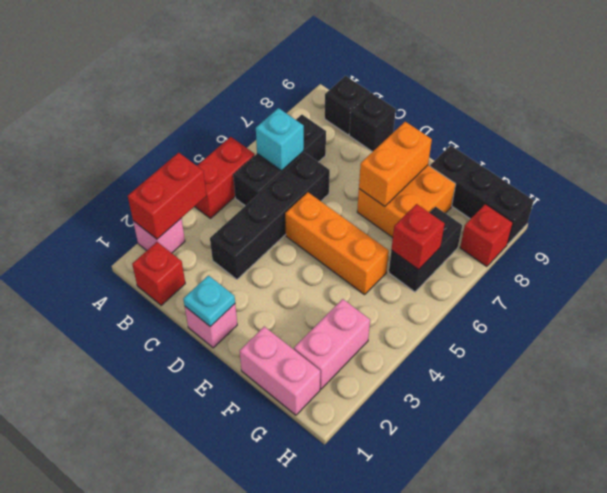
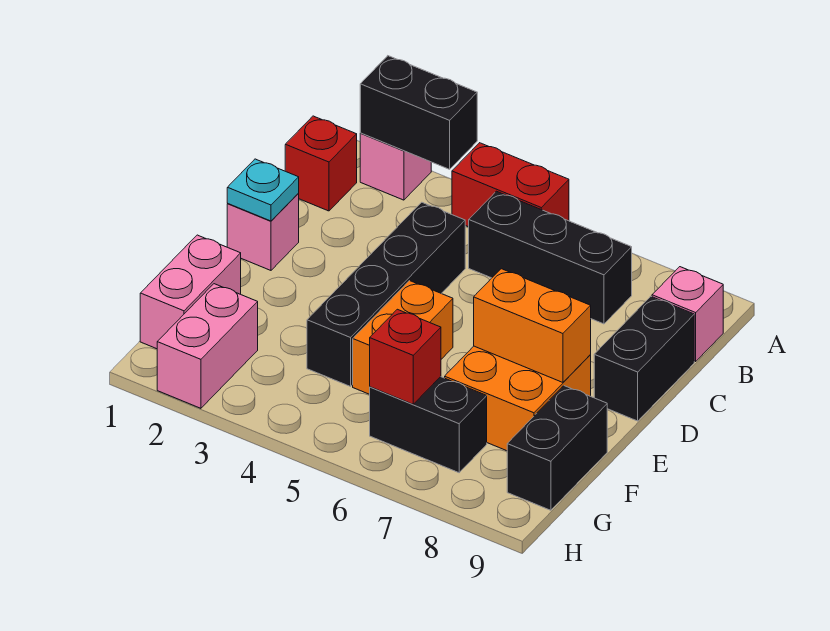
red 1x2 brick [128,153,206,239] -> black 1x2 brick [360,56,477,169]
cyan 1x1 brick [256,108,304,171] -> none
black 1x1 brick [324,76,370,135] -> pink 1x1 brick [652,267,723,361]
black 1x4 brick [210,153,330,279] -> black 1x4 brick turned to [307,202,465,386]
black 1x1 brick [349,93,396,152] -> black 1x2 brick [594,296,694,421]
orange 1x3 brick [285,192,389,295] -> orange 1x2 brick [353,281,453,394]
black 1x3 brick [430,145,534,244] -> black 1x2 brick [507,386,607,510]
pink 1x2 brick [294,299,370,389] -> pink 1x2 brick turned to [157,284,258,408]
red 1x1 brick [460,204,513,267] -> none

